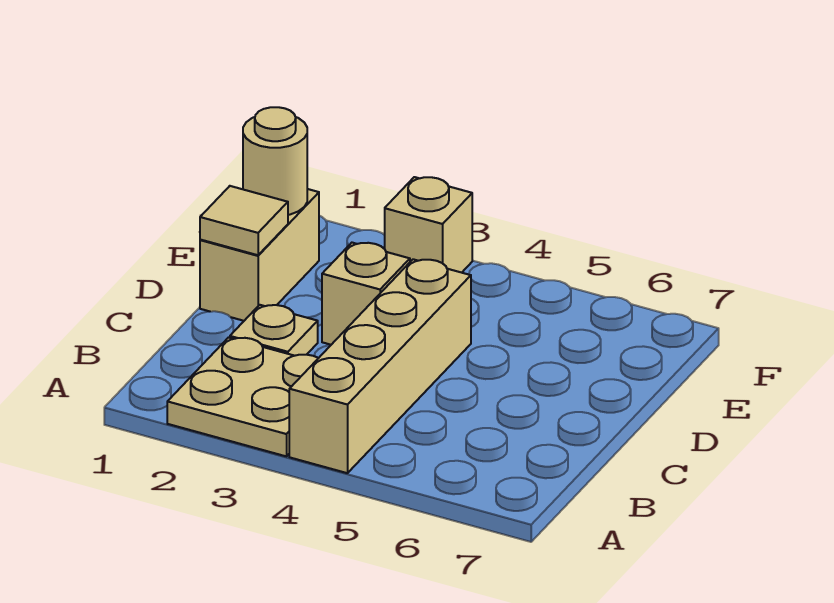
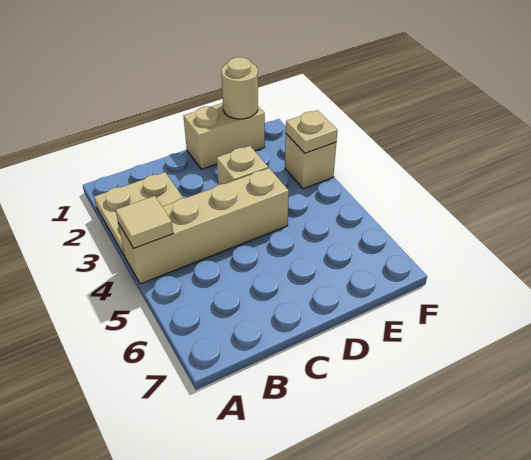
tan 1x1 plate [230,305,318,356] -> tan 1x1 plate moved to [286,110,337,153]
tan 1x1 tile [200,186,288,255] -> tan 1x1 tile moved to [116,196,173,248]

